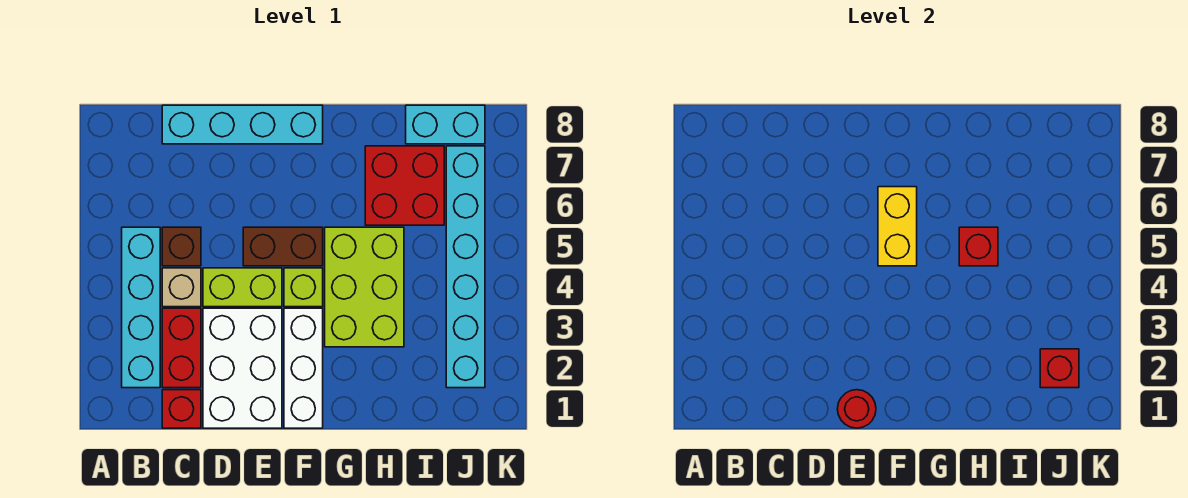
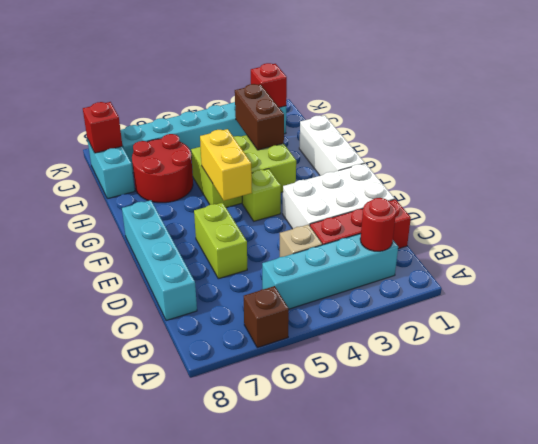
brown 1x1 brick [162,227,201,266] -> brown 1x1 brick moved to [244,286,289,348]
lime 1x2 brick [203,268,282,307] -> lime 1x2 brick moved to [194,203,247,279]
red 1x1 round brick [838,390,876,428] -> red 1x1 round brick moved to [360,198,396,251]
brown 1x2 brick [243,227,323,266] -> brown 1x2 brick moved to [235,84,284,150]
white 1x3 brick [284,308,323,428] -> white 1x3 brick turned to [299,115,365,176]
yellow 1x2 brick [878,187,917,266] -> yellow 1x2 brick turned to [200,129,252,201]
red 1x1 brick [959,227,998,266] -> red 1x1 brick moved to [83,102,122,153]
red 2x2 brick [365,146,444,225] -> red 2x2 round brick [132,134,193,203]

